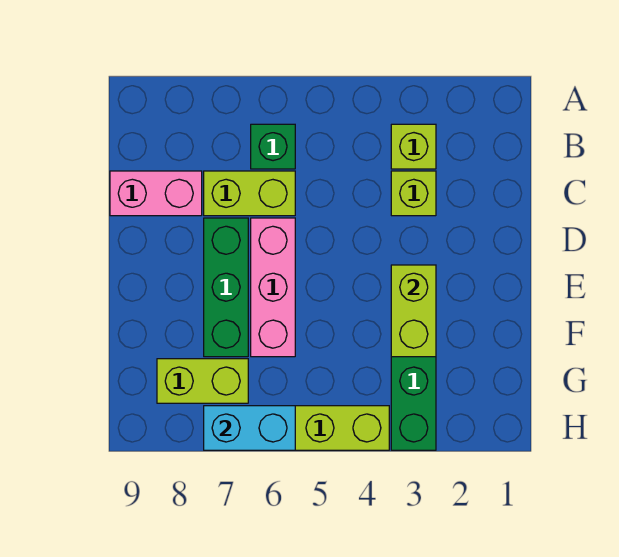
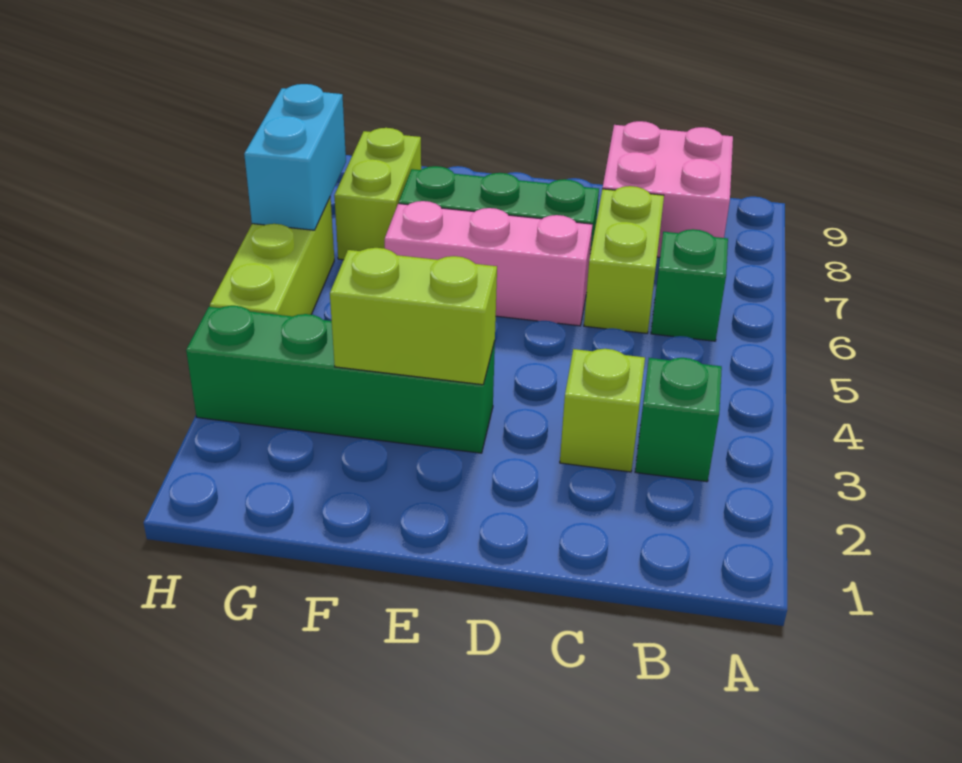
lime 1x1 brick [391,124,436,169] -> green 1x1 brick [635,358,722,482]
pink 1x2 brick [110,171,202,216] -> pink 2x2 brick [602,121,733,257]

